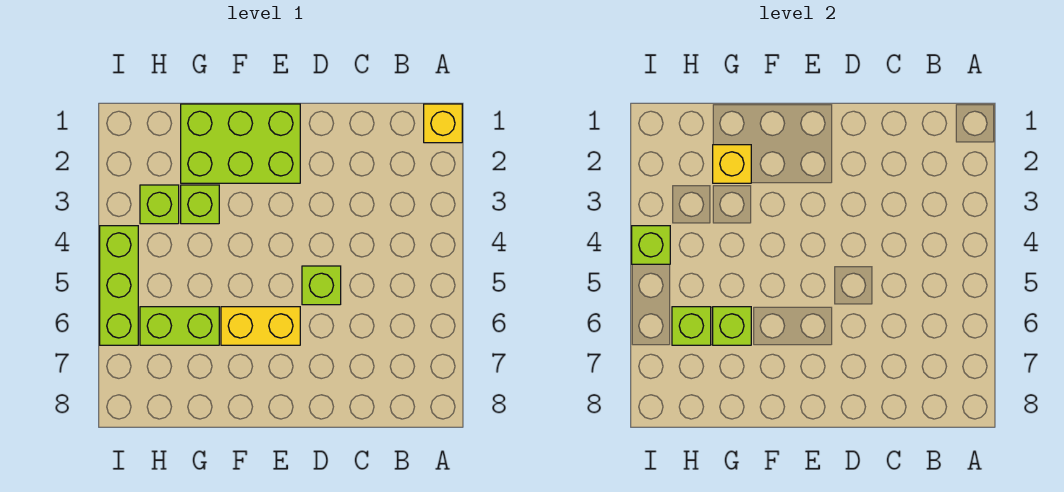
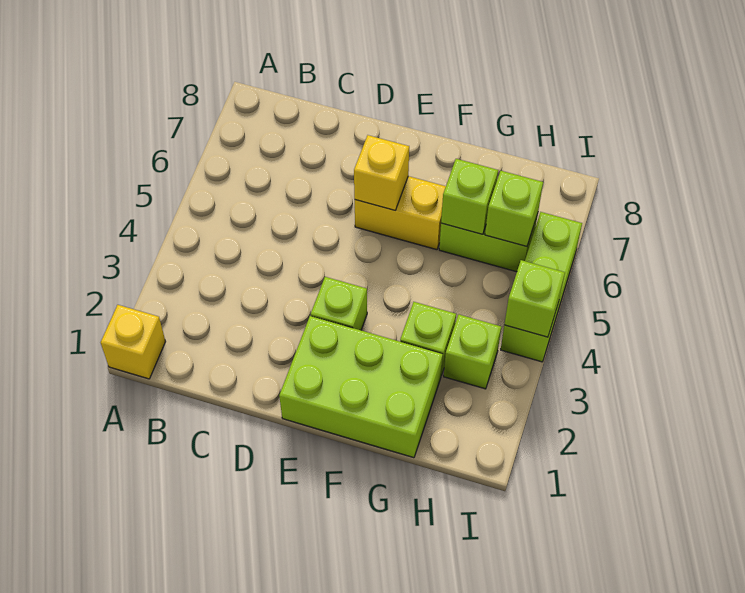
lime 1x1 brick [302,266,341,305] -> lime 1x1 brick moved to [311,277,367,330]
yellow 1x1 brick [713,145,751,183] -> yellow 1x1 brick moved to [354,135,409,210]

